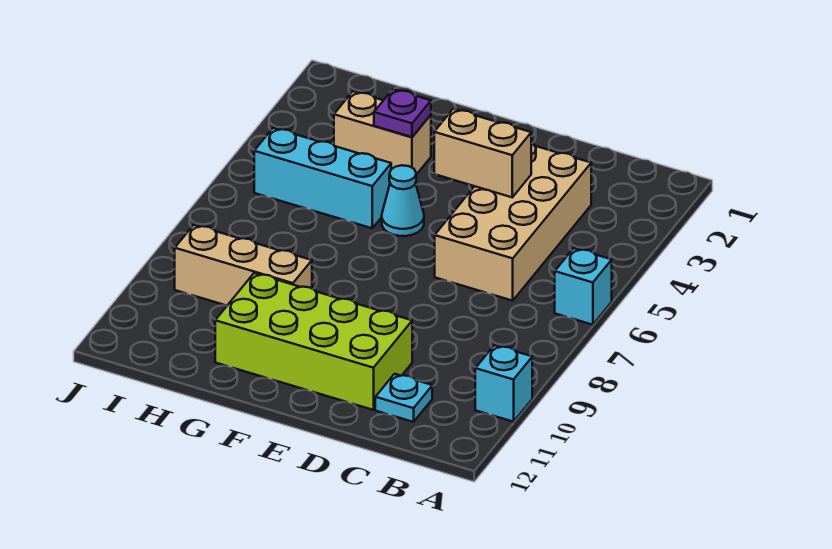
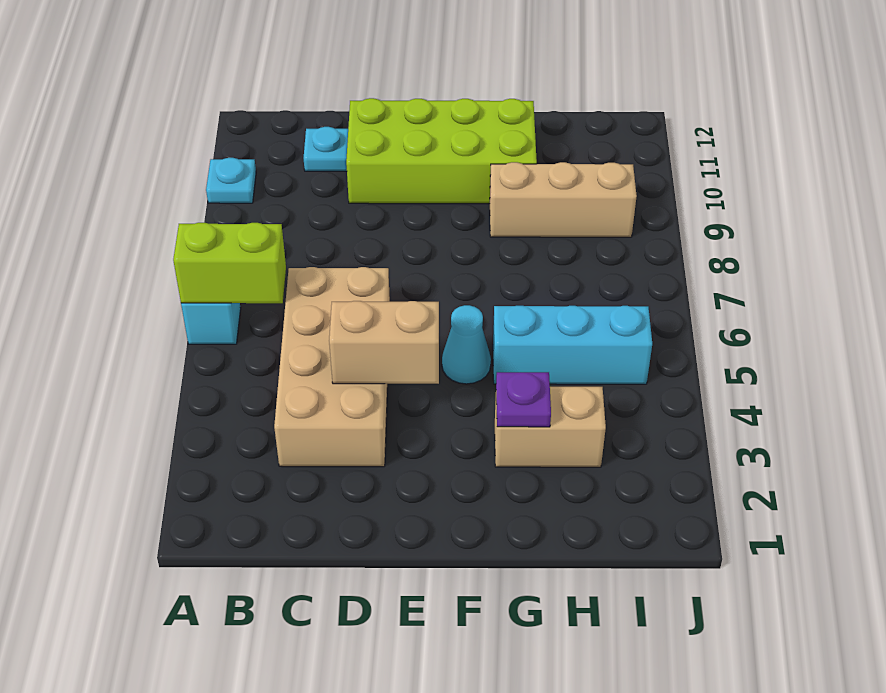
none -> lime 1x2 brick [173,223,286,303]
cyan 1x1 brick [475,345,532,422] -> cyan 1x1 plate [206,158,256,203]

